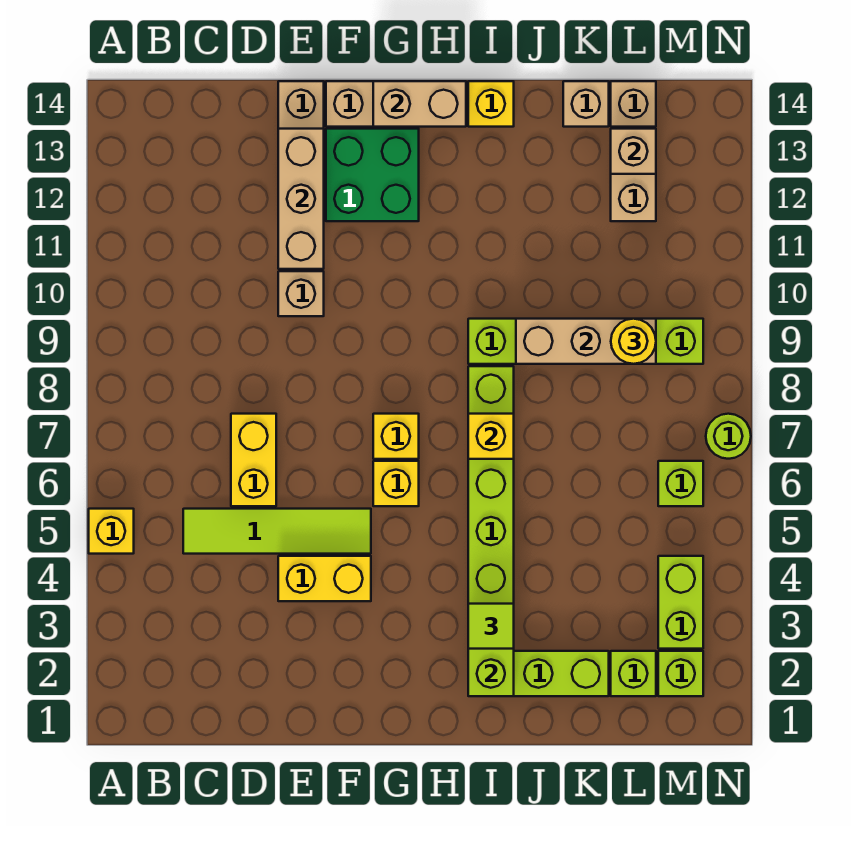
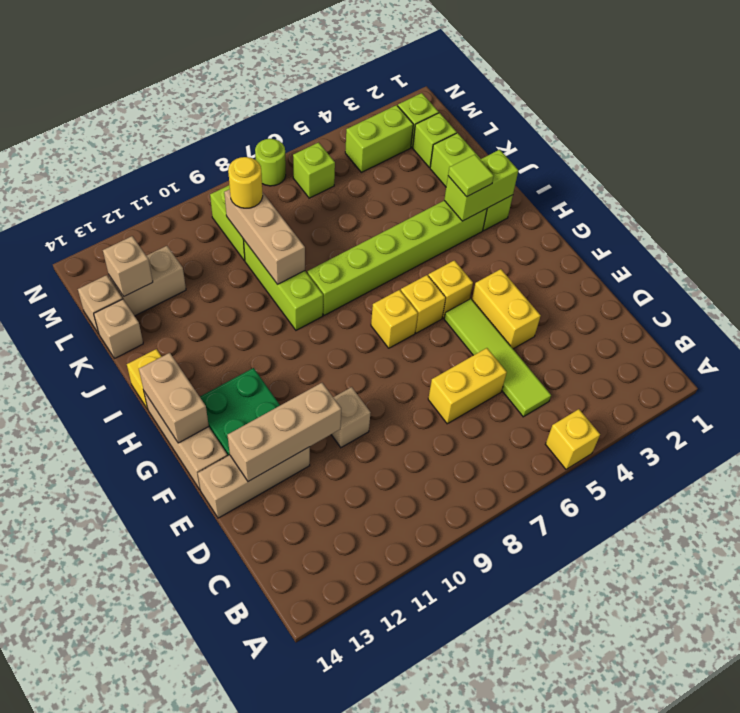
yellow 1x1 brick [468,414,514,459] -> yellow 1x1 brick moved to [428,260,473,318]

